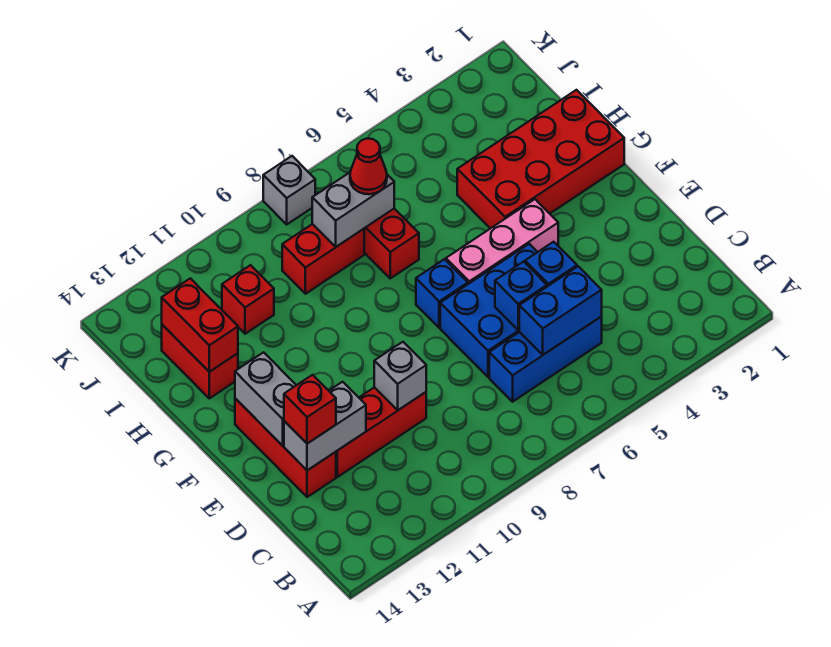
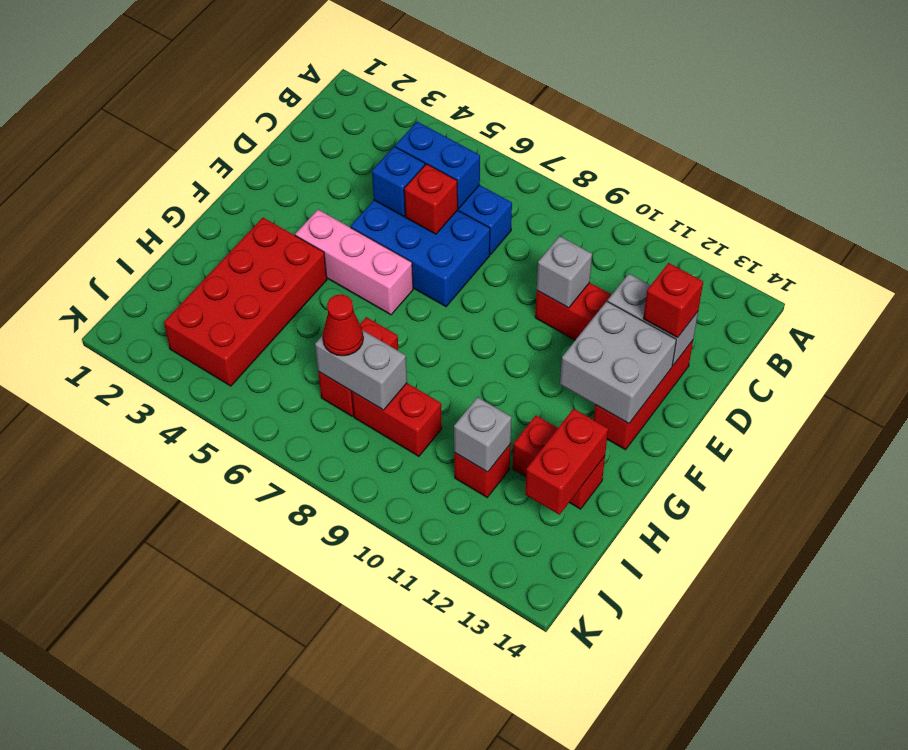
blue 1x1 brick [495,262,547,330] -> red 1x1 brick [404,164,458,234]
grey 1x2 brick [235,352,296,446] -> grey 2x2 brick [560,301,676,424]
blue 1x1 brick [416,259,468,328] -> none
red 2x4 brick [457,90,624,229] -> red 2x4 brick turned to [164,218,327,386]
red 1x2 brick [162,325,238,398] -> red 1x2 brick turned to [512,416,605,509]
grey 1x1 brick [263,156,315,224] -> grey 1x1 brick moved to [454,397,512,472]

